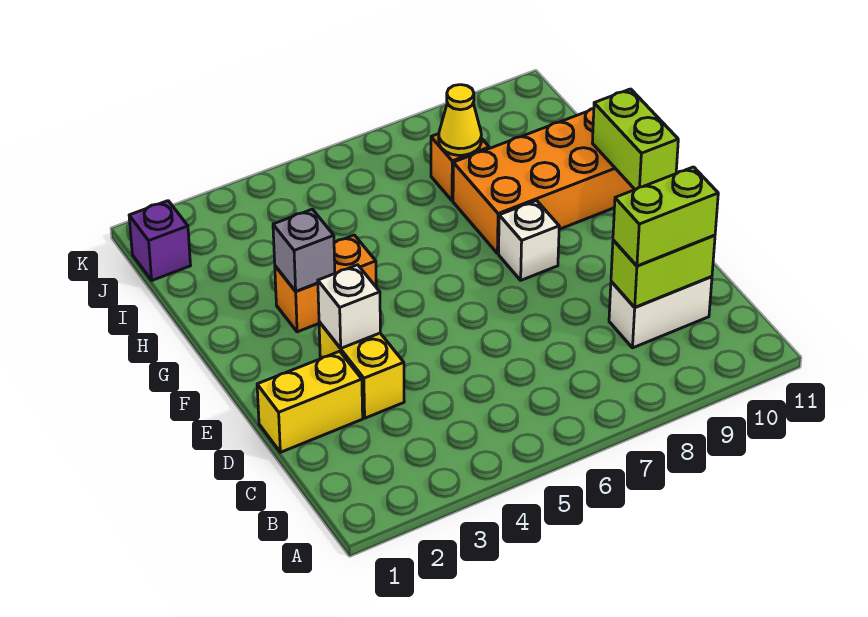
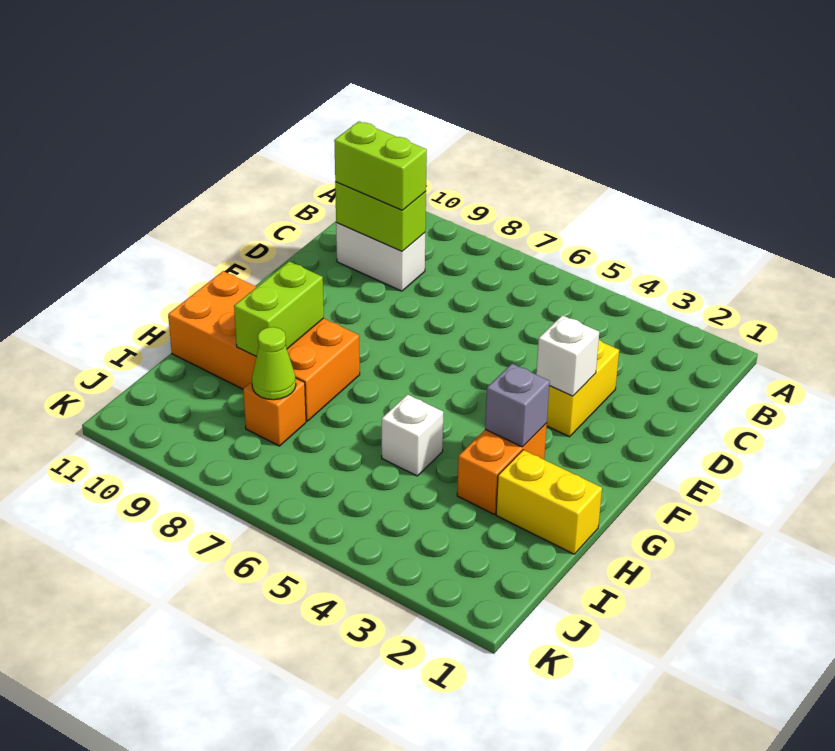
yellow 1x2 brick [257,351,363,452] -> yellow 1x2 brick moved to [496,450,602,554]
white 1x1 brick [499,201,559,280] -> white 1x1 brick moved to [382,395,443,476]
lime 1x2 brick [592,89,678,190] -> lime 1x2 brick moved to [234,261,324,357]
orange 1x2 brick [275,235,376,332] -> orange 1x2 brick turned to [457,423,547,514]
yellow 1x1 cone [439,85,481,155] -> lime 1x1 cone [252,327,296,400]
purple 1x1 brick [129,201,191,280] -> none

